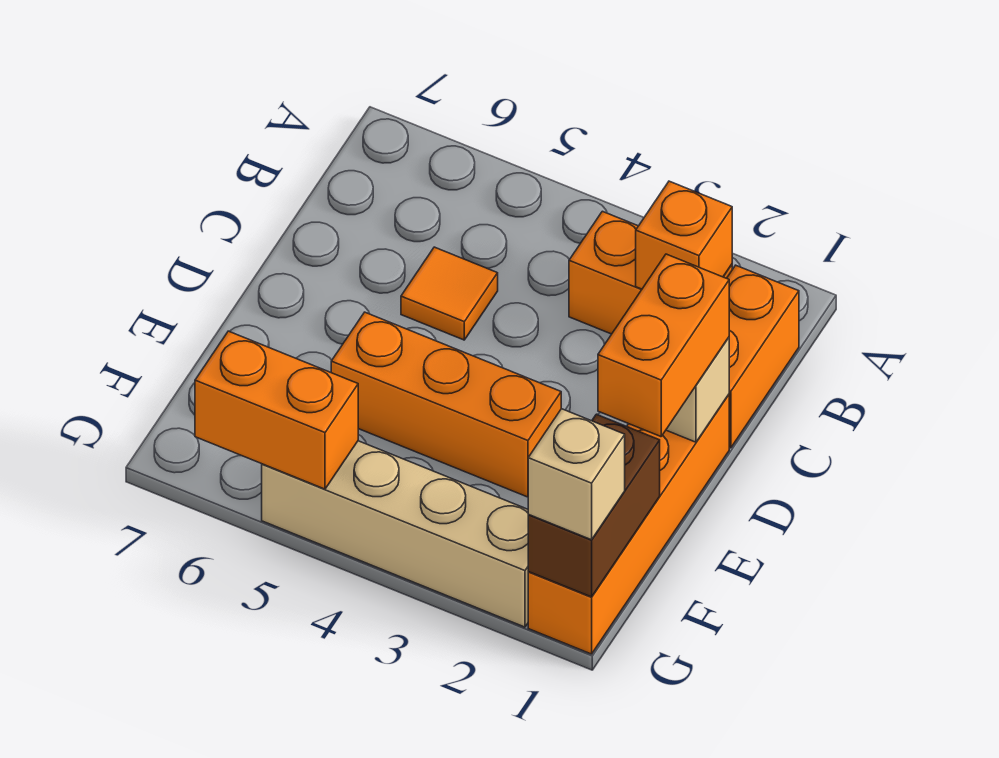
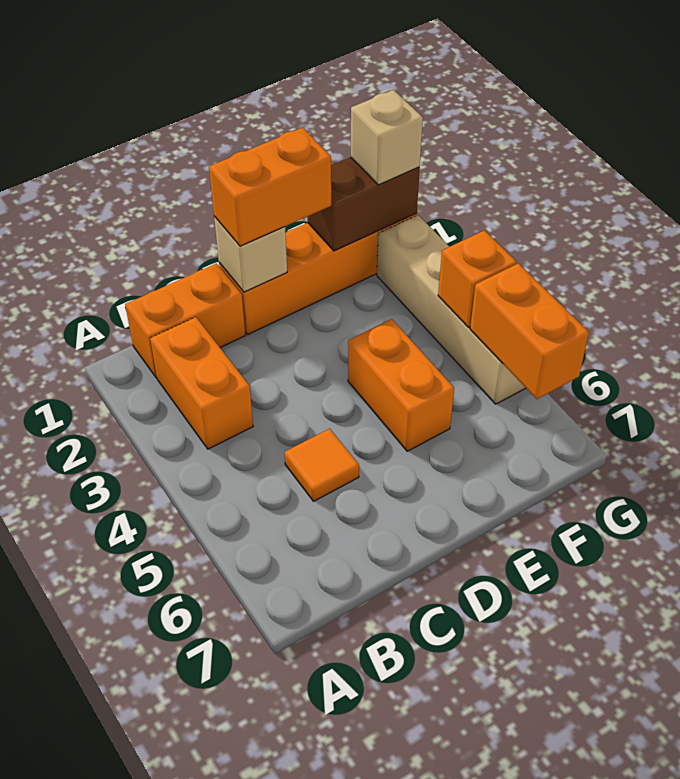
orange 1x1 brick [636,181,732,289] -> orange 1x1 brick moved to [438,230,517,328]
orange 1x3 brick [331,312,561,497] -> orange 1x2 brick [348,319,454,451]

